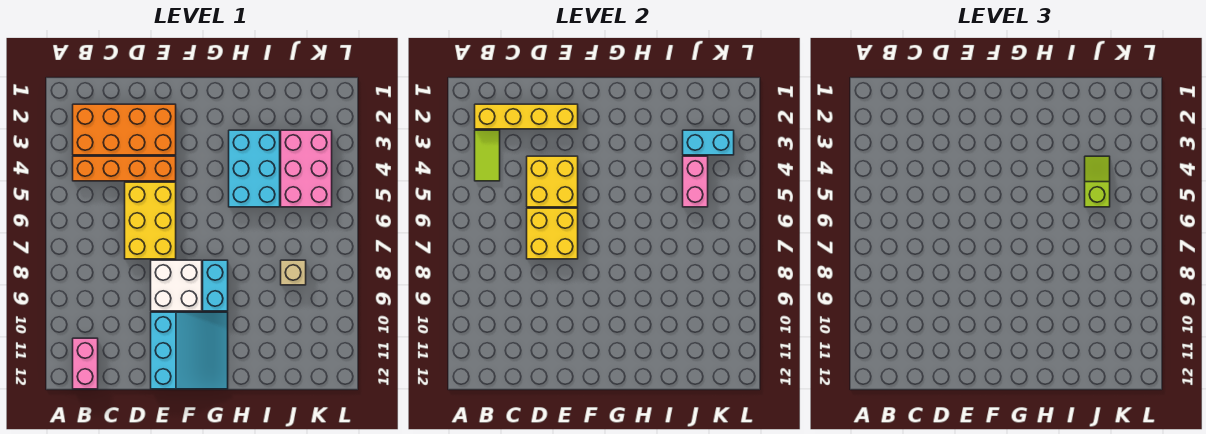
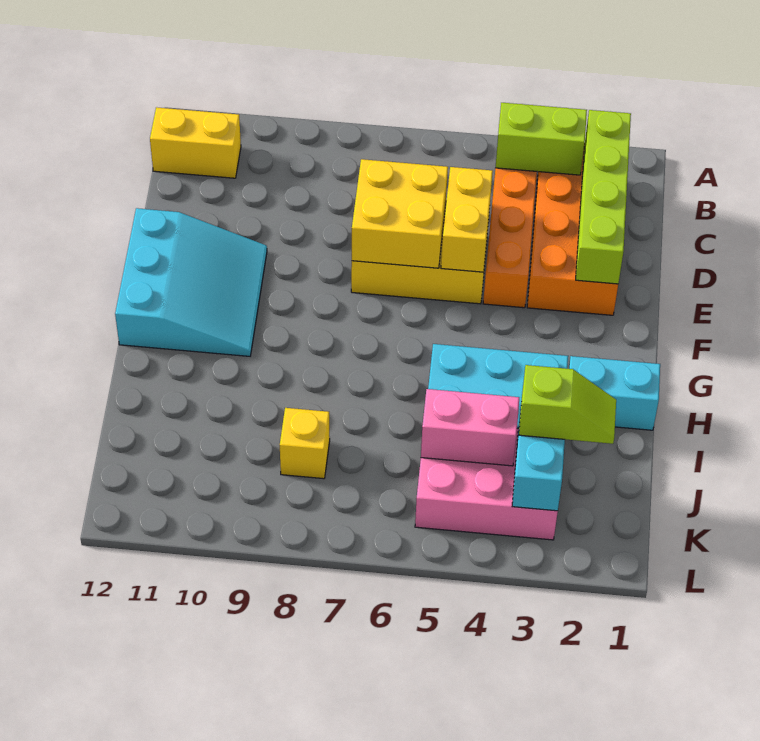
yellow 1x4 brick [475,104,578,129] -> lime 1x4 brick [576,110,631,284]
lime 1x2 tile [475,130,500,181] -> lime 1x2 brick [495,103,587,175]
pink 1x2 brick [73,338,98,389] -> yellow 1x2 brick [150,107,241,178]
yellow 2x2 brick [527,156,578,207] -> yellow 1x2 brick [441,167,493,272]
white 2x2 brick [151,260,202,311] -> none
cyan 3x3 slope [151,312,228,389] -> cyan 3x3 slope turned to [115,208,267,356]
cyan 1x2 brick [203,260,228,311] -> cyan 1x2 brick moved to [569,356,660,430]
lime 1x2 slope [1085,156,1110,207] -> lime 1x2 slope moved to [519,365,616,444]
tan 1x1 brick [281,260,306,285] -> yellow 1x1 brick [280,408,330,479]

